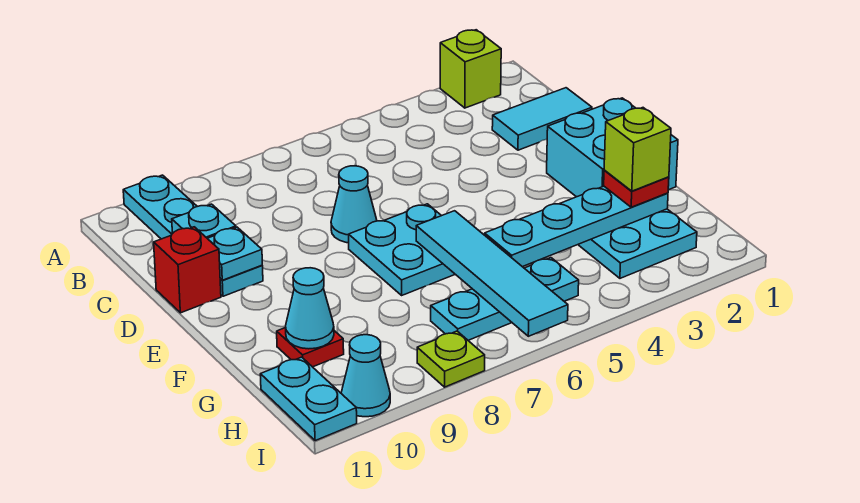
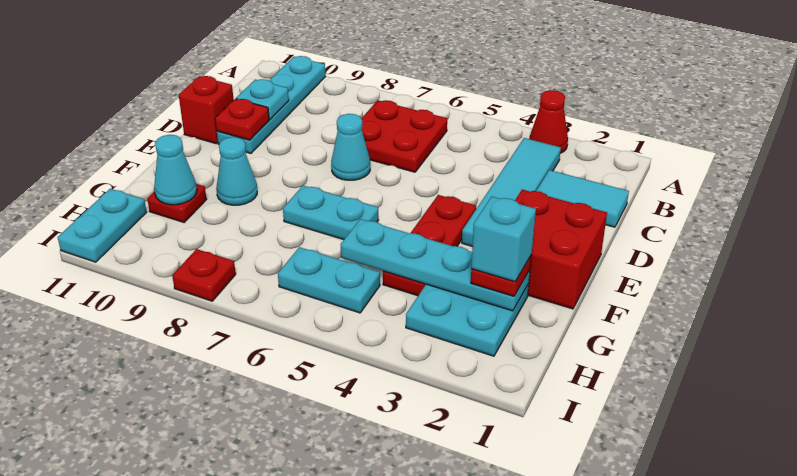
lime 1x1 brick [440,30,501,108] -> none
none -> red 1x1 cone [529,90,568,153]
none -> red 2x2 plate [361,100,447,172]
cyan 1x1 plate [207,227,262,280] -> red 1x1 plate [215,99,269,140]
cyan 2x2 brick [547,98,678,197] -> red 2x2 brick [515,189,607,309]
none -> red 1x3 plate [383,195,476,296]
cyan 2x2 plate [349,204,455,295] -> cyan 1x2 plate [283,186,378,240]
cyan 1x4 tile [416,211,568,336] -> cyan 1x4 tile moved to [462,138,561,247]
lime 1x1 brick [604,108,671,191] -> cyan 1x1 brick [471,196,536,282]
cyan 1x3 plate [431,258,579,340] -> cyan 1x2 plate [278,247,380,313]
lime 1x1 plate [417,331,485,387] -> red 1x1 plate [172,249,236,301]
cyan 1x1 cone [341,335,390,417] -> cyan 1x1 cone moved to [216,137,257,205]

